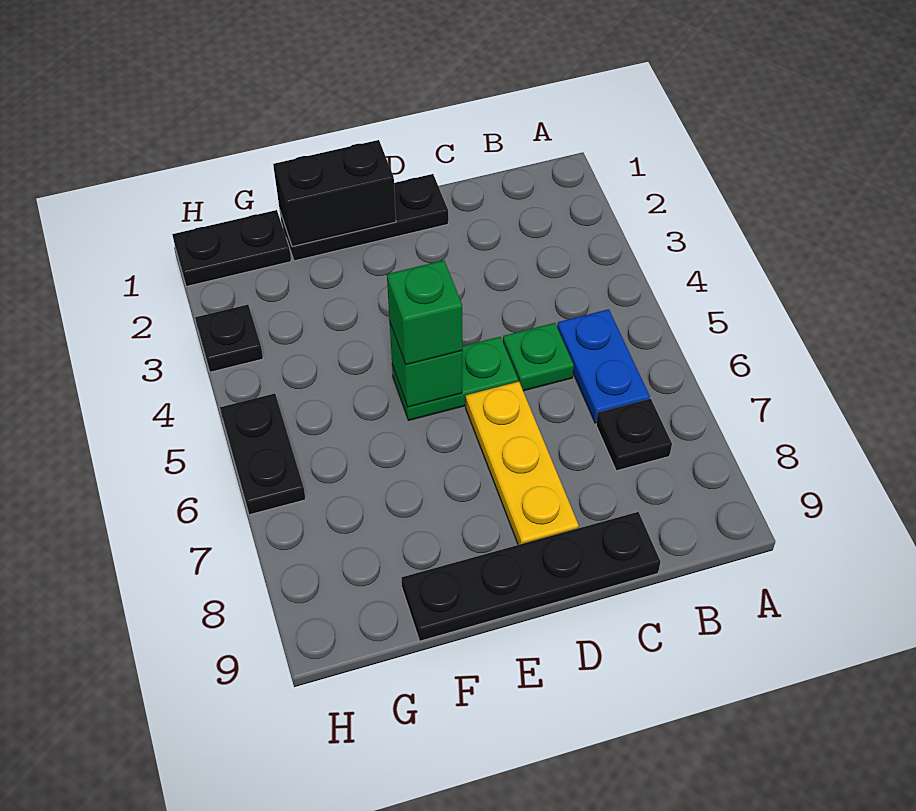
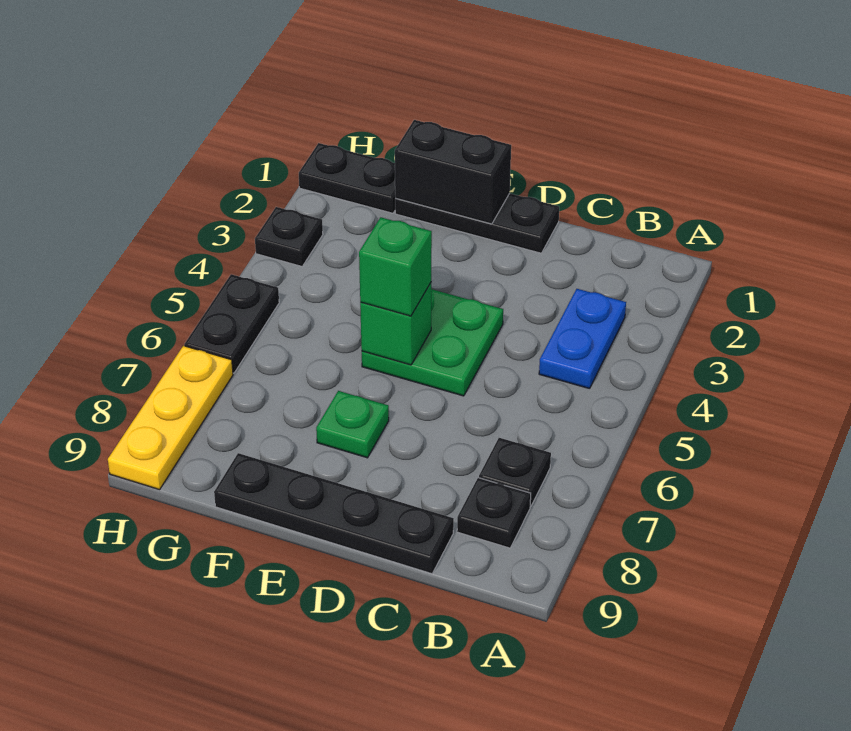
blue 1x2 plate [557,309,650,423] -> blue 1x2 plate moved to [539,289,626,389]
none -> black 1x1 plate [457,478,531,548]
green 1x1 plate [503,323,574,391] -> green 1x1 plate moved to [316,391,389,458]
green 1x2 plate [392,337,518,420] -> green 2x2 plate [362,289,503,396]
yellow 1x3 plate [466,382,579,545] -> yellow 1x3 plate moved to [108,346,233,490]

